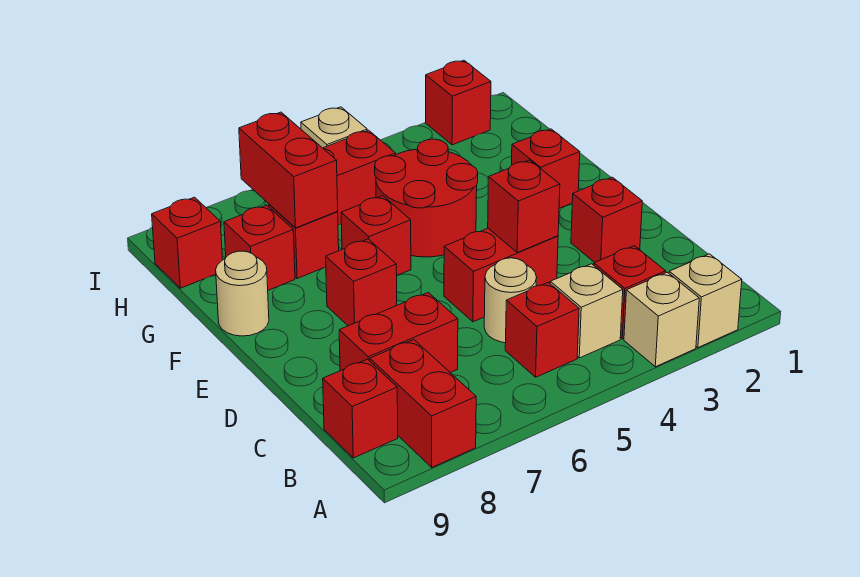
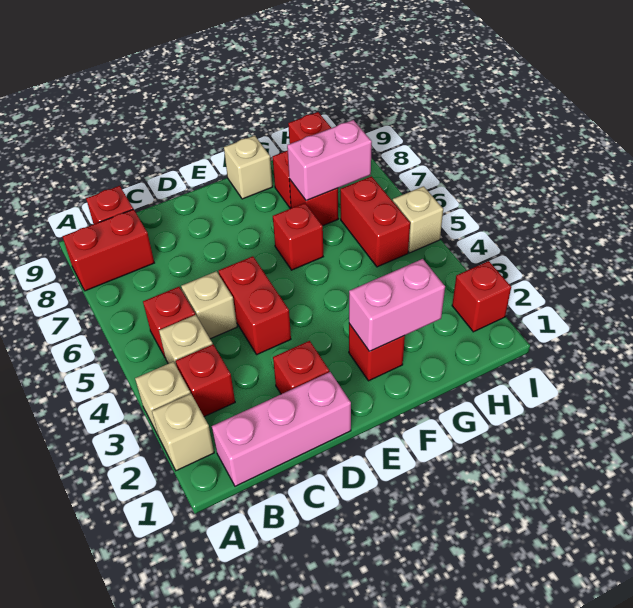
none -> pink 1x3 brick [212,372,351,486]
tan 1x1 round brick [484,258,537,343] -> tan 1x1 brick [181,271,237,339]
red 1x2 brick [339,293,458,373] -> none
red 1x1 brick [488,160,560,252] -> none
red 1x1 brick [326,239,397,326] -> none
none -> pink 1x2 brick [349,259,445,351]
red 2x2 round brick [375,139,478,257] -> none
tan 1x1 round brick [216,251,269,336] -> tan 1x1 brick [224,136,273,199]
red 1x2 brick [239,112,338,228] -> pink 1x2 brick [287,120,372,201]

